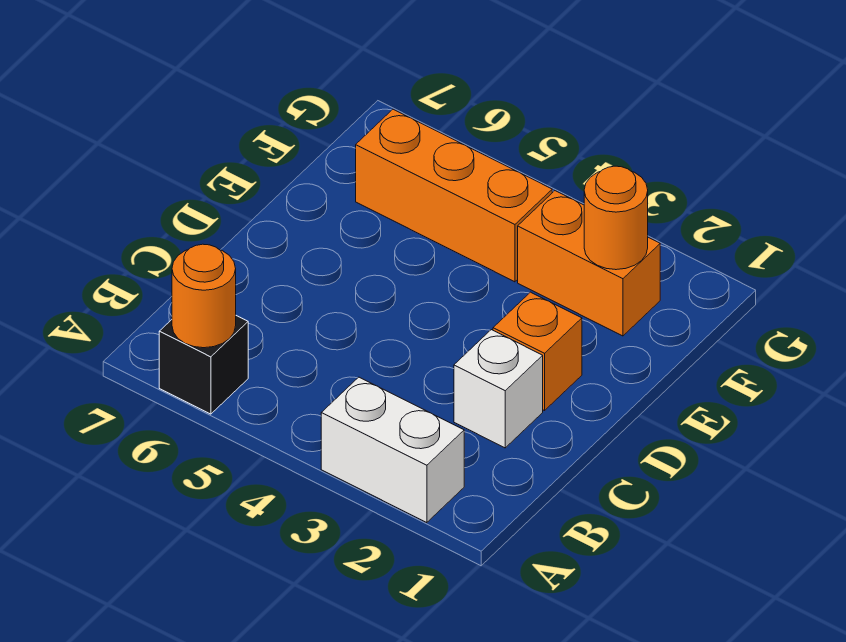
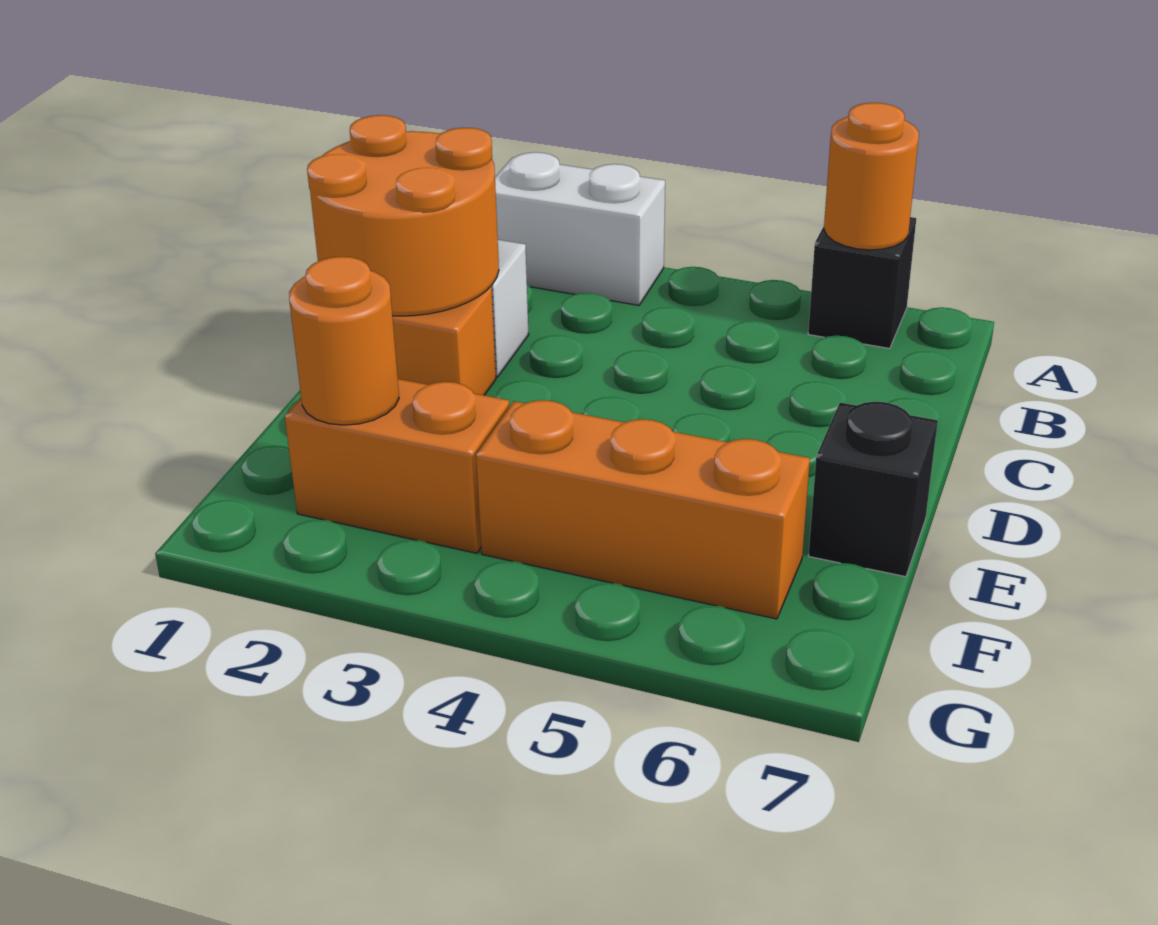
none -> orange 2x2 round brick [307,115,499,316]
none -> black 1x1 brick [808,402,938,577]

